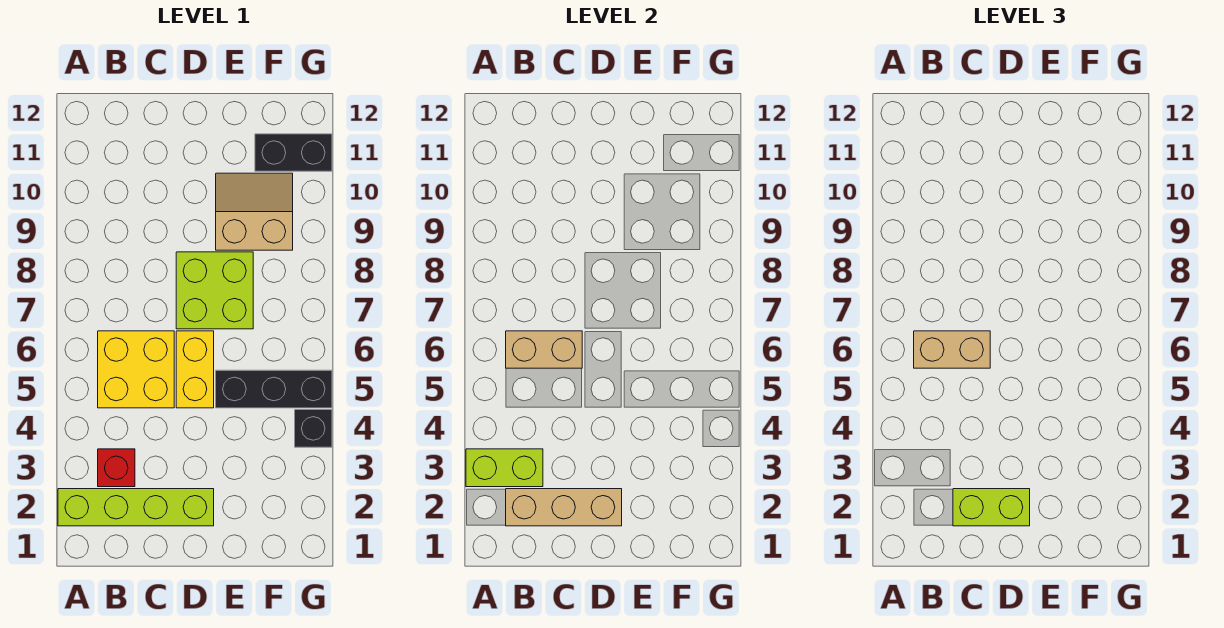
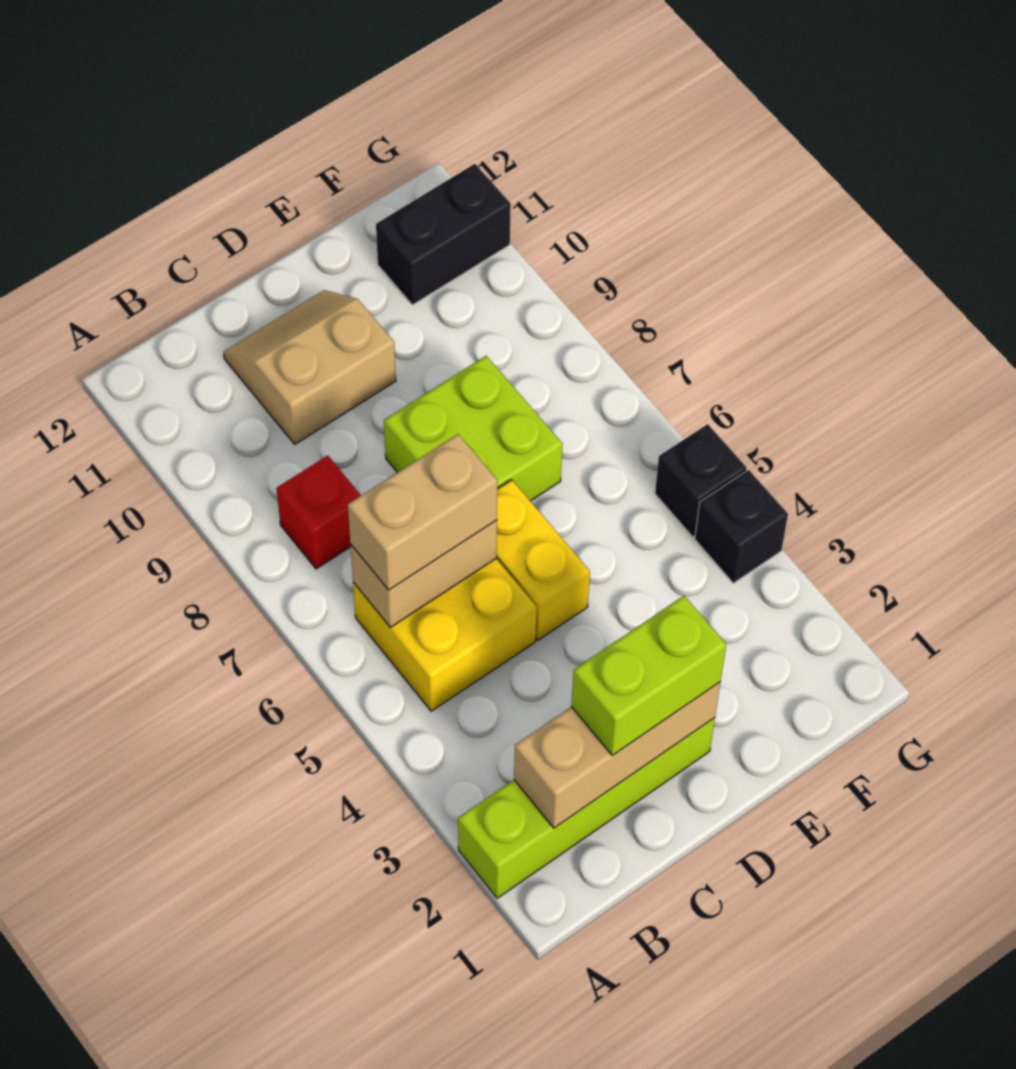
lime 1x2 brick [466,449,543,487] -> none
red 1x1 brick [98,449,135,487] -> red 1x1 brick moved to [277,456,361,569]
black 1x3 brick [216,370,332,408] -> black 1x1 brick [655,424,747,537]
tan 2x2 slope [216,173,293,250] -> tan 2x2 slope moved to [223,290,396,444]

